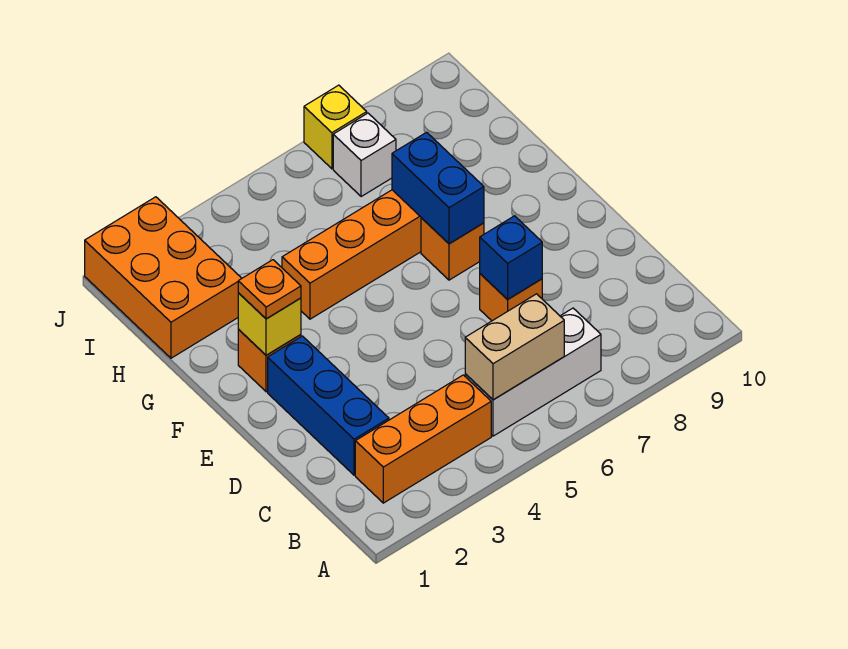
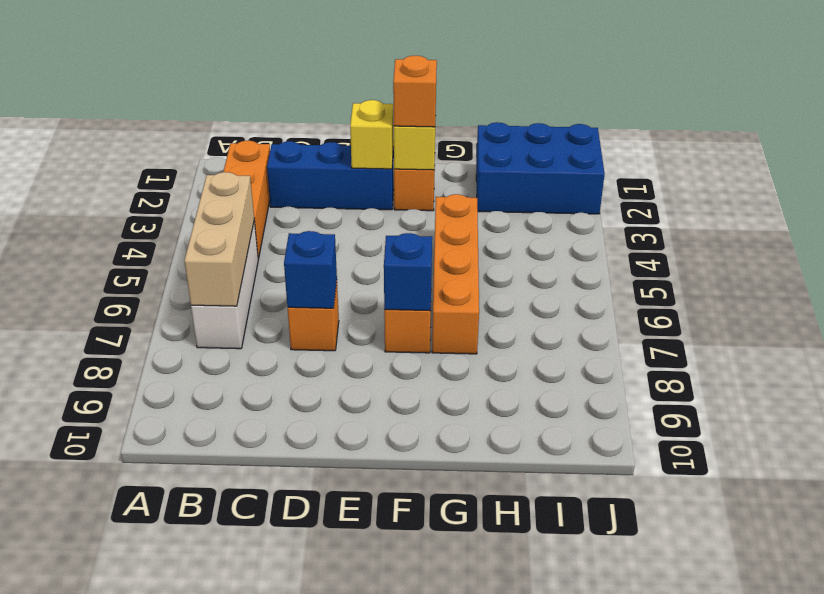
tan 1x2 brick [465,294,564,400] -> tan 1x3 brick [184,172,254,306]
orange 1x1 plate [238,260,301,319] -> orange 1x1 brick [393,56,437,127]
blue 1x2 brick [392,132,484,244] -> blue 1x1 brick [384,233,432,311]
orange 2x3 brick [85,197,242,358] -> blue 2x3 brick [476,122,605,214]
white 1x1 brick [333,113,396,197] -> none
yellow 1x1 brick [304,85,367,169] -> yellow 1x1 brick moved to [350,100,394,169]

